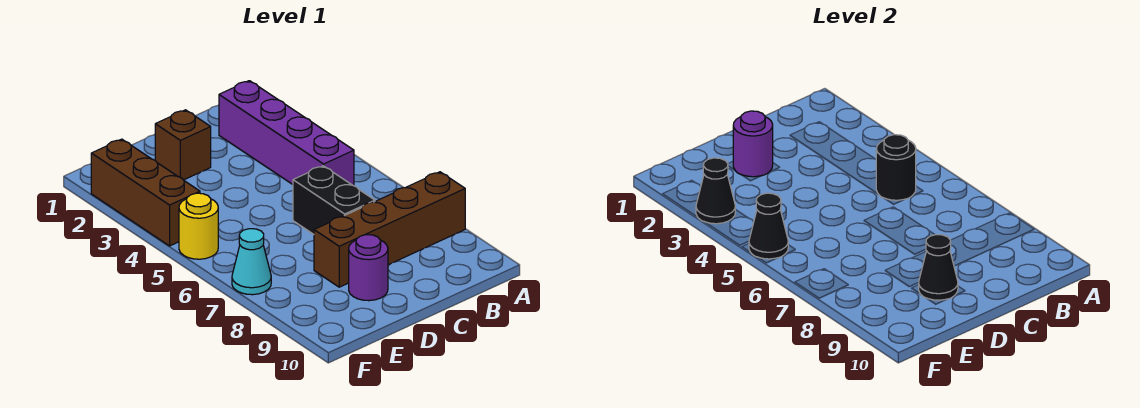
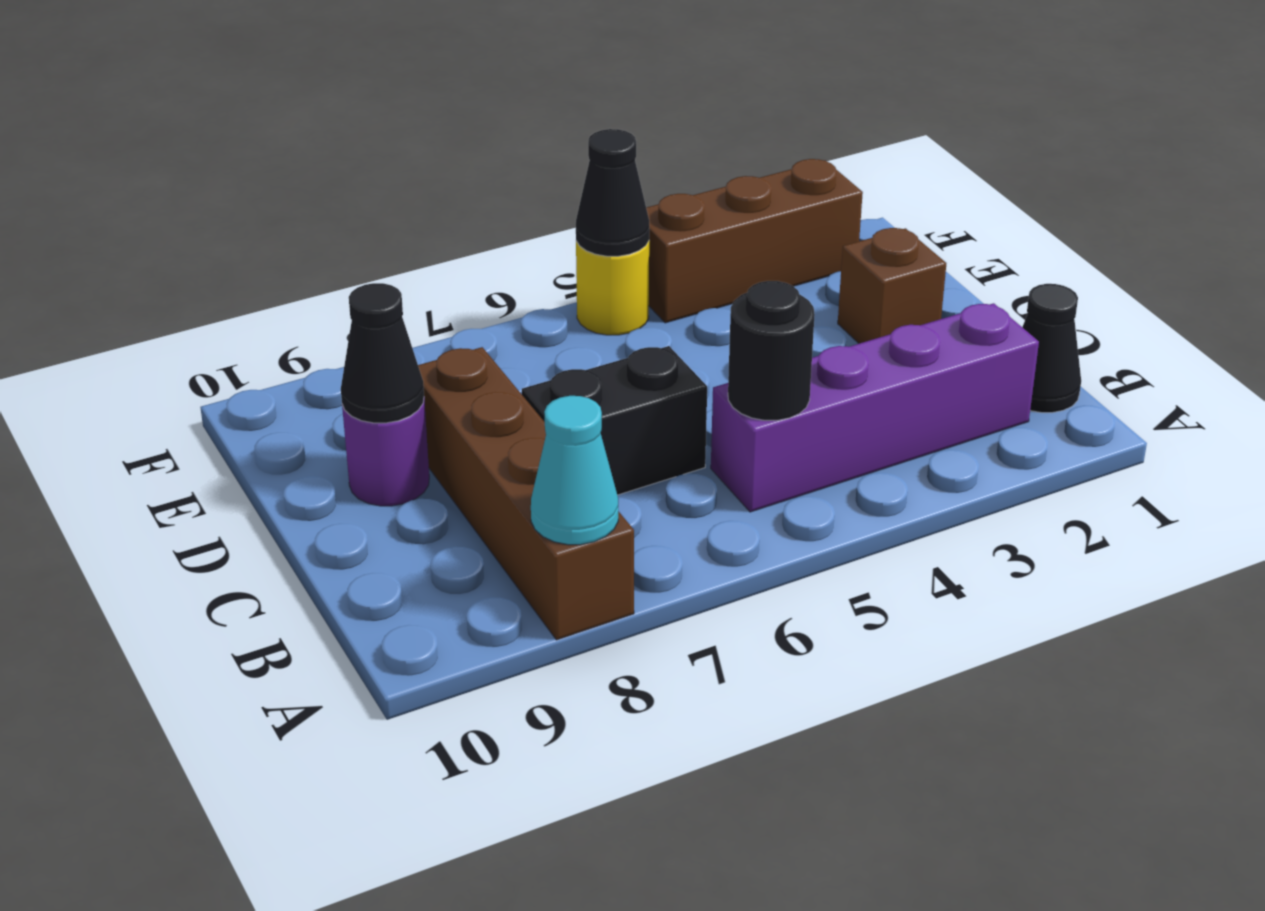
purple 1x1 round brick [733,111,773,177] -> none
black 1x1 cone [696,158,735,224] -> black 1x1 cone moved to [1022,284,1081,413]
cyan 1x1 cone [232,229,271,295] -> cyan 1x1 cone moved to [531,396,618,545]

